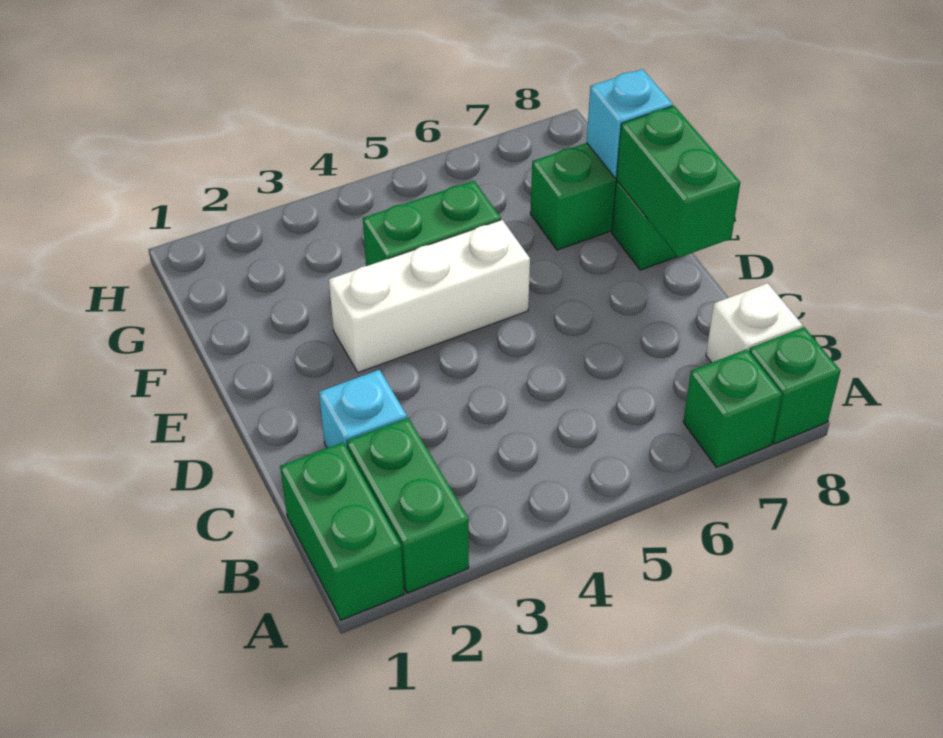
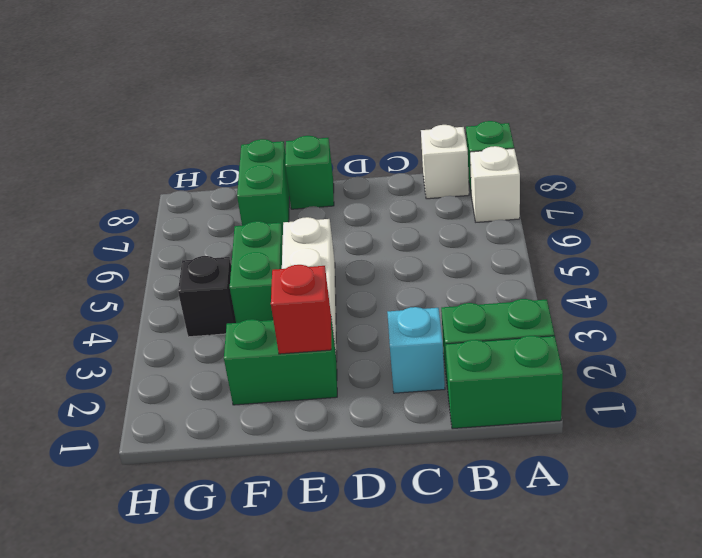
green 1x1 brick [683,349,782,467] -> white 1x1 brick [470,146,520,222]
green 1x2 brick [616,106,740,258] -> green 1x2 brick moved to [224,319,337,405]
none -> red 1x1 brick [271,265,331,354]
cyan 1x1 brick [587,69,673,178] -> none
none -> black 1x1 brick [178,256,236,337]

